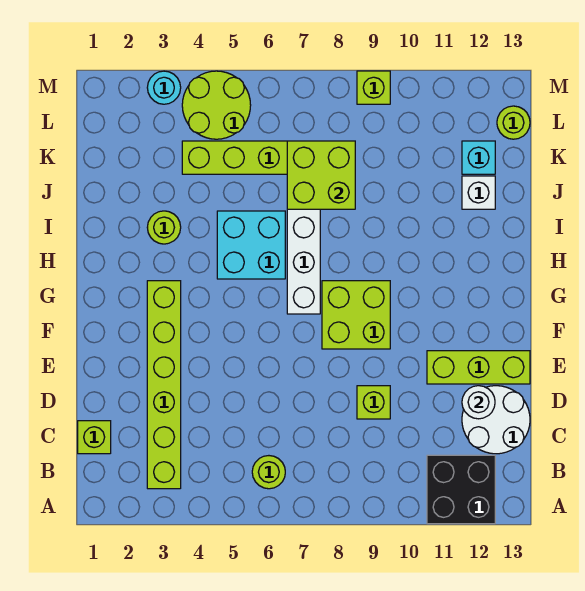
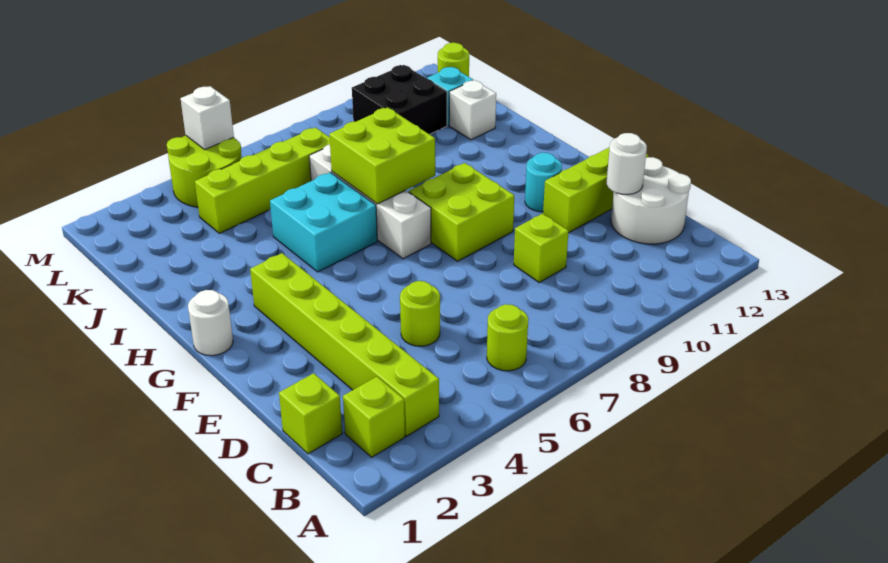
black 2x2 brick [427,455,495,524] -> black 2x2 brick moved to [352,65,447,134]
none -> white 1x1 round brick [188,290,233,356]
lime 1x1 round brick [147,211,181,244] -> lime 1x1 round brick moved to [400,281,440,346]
lime 2x2 brick [287,141,355,209] -> lime 2x2 brick moved to [329,107,435,204]
cyan 1x1 round brick [147,71,181,104] -> cyan 1x1 round brick moved to [525,153,562,212]
none -> white 1x1 brick [180,86,234,149]
lime 1x1 brick [357,71,390,104] -> lime 1x1 brick moved to [343,377,405,457]

